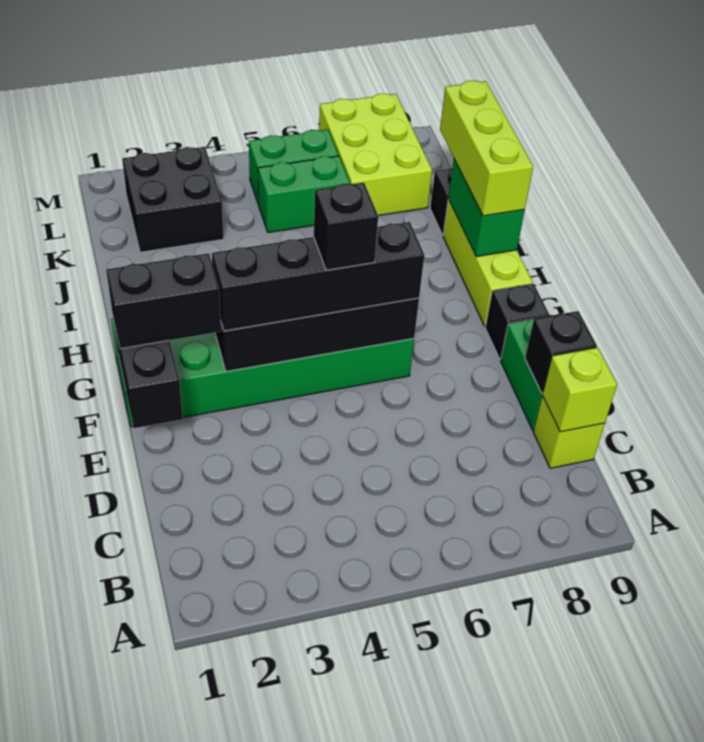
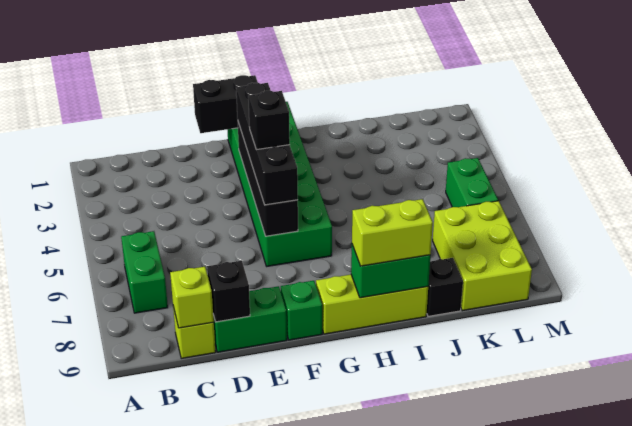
black 1x2 brick [106,253,221,349] -> none
black 1x1 brick [485,284,549,359] -> green 1x1 brick [281,281,322,340]
lime 1x3 brick [440,81,533,216] -> lime 1x2 brick [352,199,433,266]
black 2x2 brick [122,147,224,252] -> none
green 1x2 brick [258,156,350,233] -> green 1x2 brick moved to [121,231,168,313]
lime 2x3 brick [319,94,432,216] -> lime 2x3 brick turned to [433,201,532,311]

